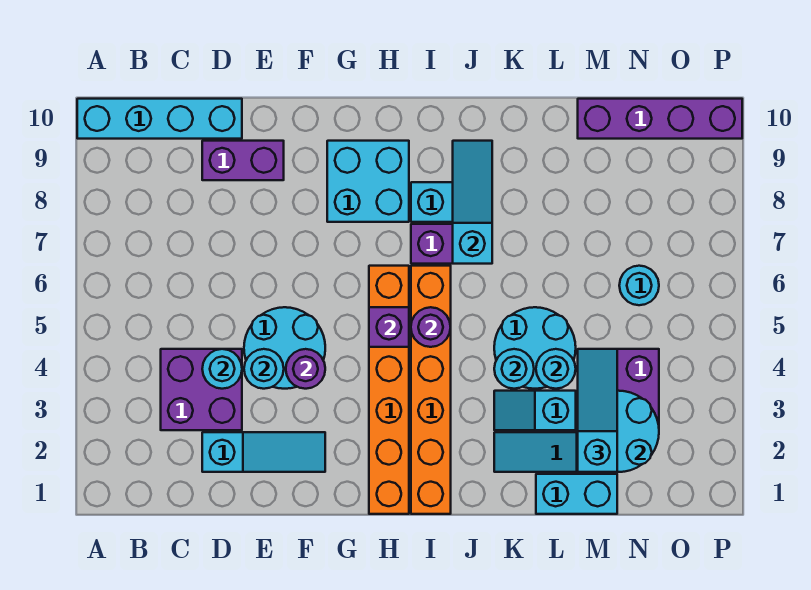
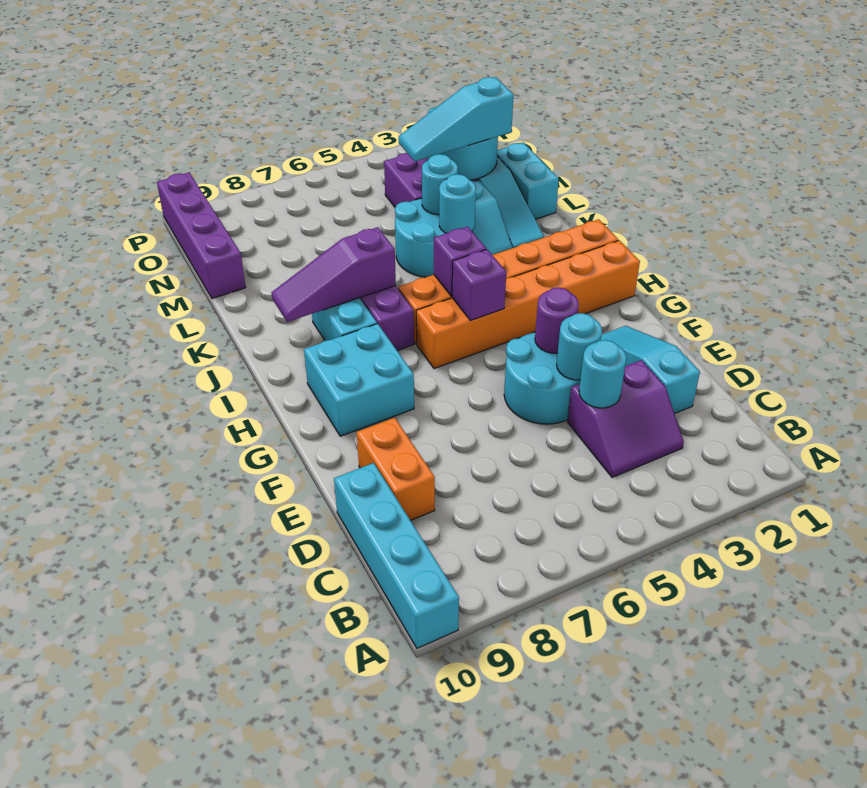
purple 2x2 brick [161,349,242,430] -> purple 2x2 slope [567,360,684,478]
purple 1x2 brick [202,141,284,180] -> orange 1x2 brick [357,418,435,520]
purple 1x1 round brick [411,307,451,347] -> purple 1x1 brick [434,227,486,296]
cyan 1x3 slope [453,141,492,264] -> purple 1x3 slope [272,227,396,322]
cyan 1x1 round brick [619,266,659,305] -> none

